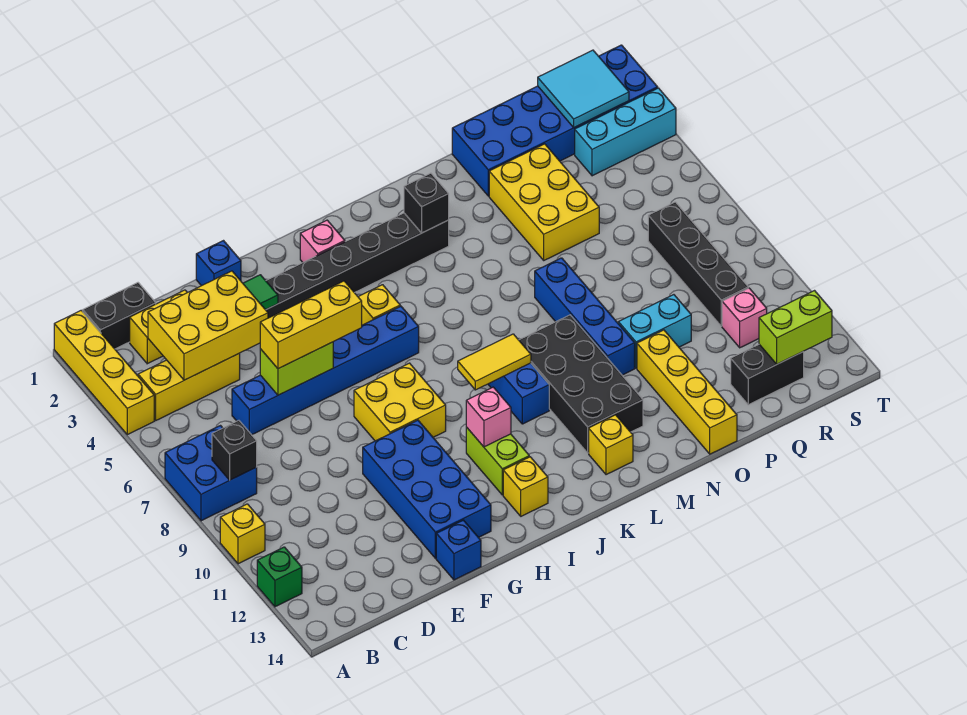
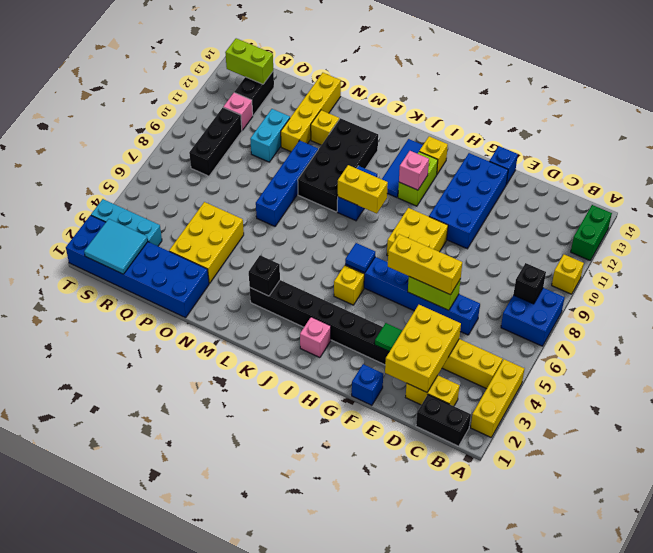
yellow 1x4 brick [54,310,154,435] -> yellow 1x3 brick [471,359,524,437]
green 1x1 brick [257,547,302,607] -> green 1x2 brick [571,205,612,261]
yellow 2x3 brick [148,271,268,380] -> yellow 2x3 brick turned to [385,305,461,392]
none -> blue 1x1 tile [345,243,375,273]
yellow 1x2 tile [458,334,531,390] -> yellow 1x2 brick [338,165,388,214]
none -> blue 1x3 tile [382,139,423,198]
yellow 1x1 brick [589,415,633,475] -> yellow 1x1 brick moved to [311,110,339,145]
cyan 1x2 brick [618,295,691,368] -> cyan 1x2 brick turned to [250,109,290,162]
black 1x2 brick [731,344,804,405] -> black 1x2 brick turned to [234,72,274,115]
black 1x4 brick [648,202,748,326] -> black 1x3 brick [189,108,242,176]

